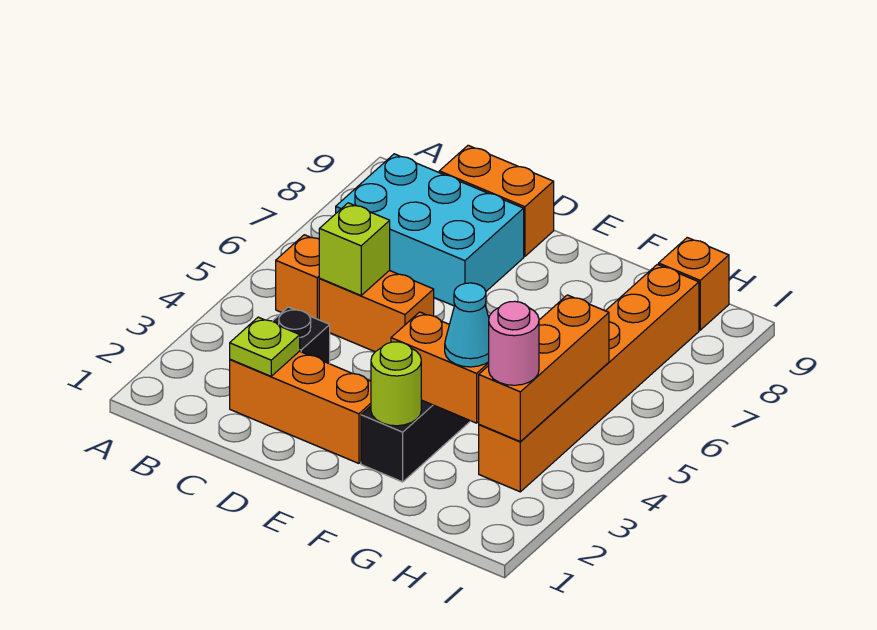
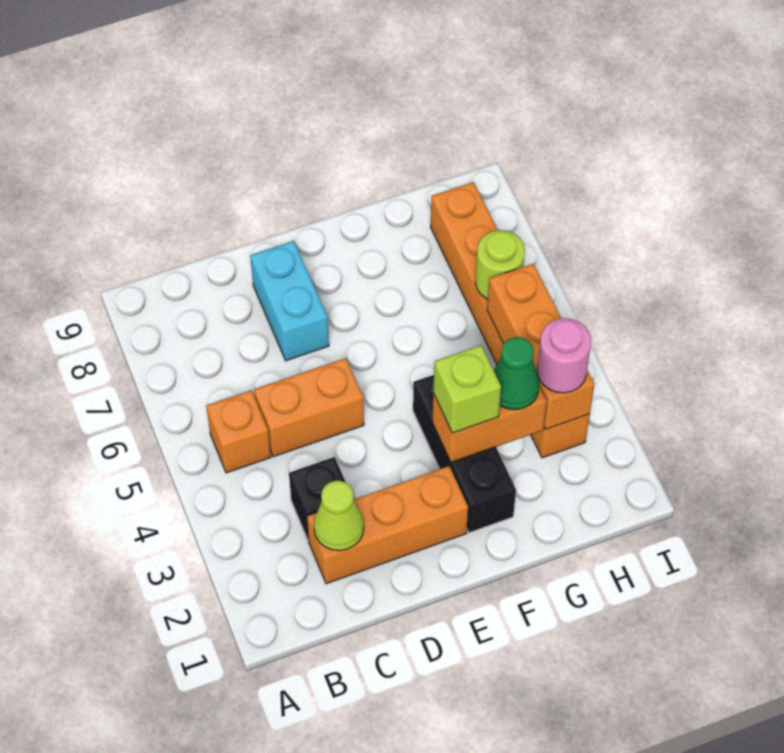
cyan 2x3 brick [336,154,524,306] -> cyan 1x2 brick [250,241,329,361]
lime 1x1 plate [230,317,300,376] -> lime 1x1 cone [314,481,364,551]
lime 1x1 brick [319,203,390,295] -> lime 1x1 brick moved to [433,345,501,433]
orange 1x2 brick [439,145,554,256] -> none
lime 1x1 round brick [371,342,421,426] -> lime 1x1 round brick moved to [475,230,525,299]
cyan 1x1 cone [445,283,489,367] -> green 1x1 cone [494,337,539,410]
orange 1x1 brick [659,238,729,330] -> none

